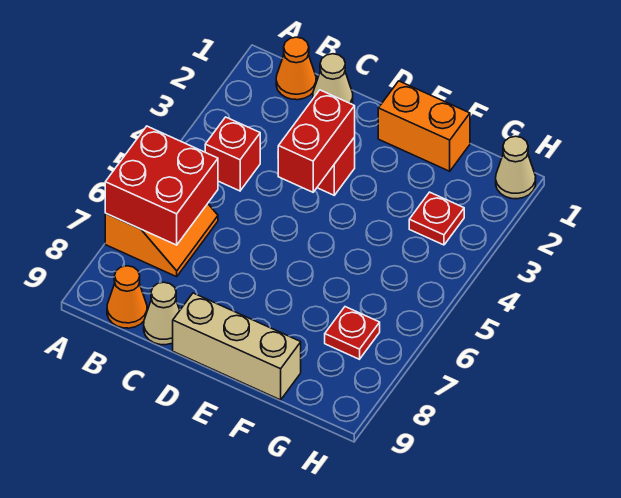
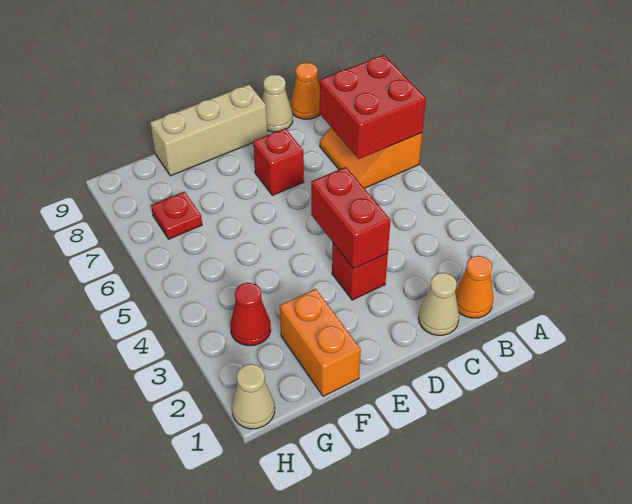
red 1x1 brick [205,117,260,191] -> red 1x1 brick moved to [253,129,304,195]
orange 1x2 brick [378,81,470,171] -> orange 1x2 brick turned to [280,289,361,396]
red 1x1 plate [409,192,464,245] -> red 1x1 cone [230,283,271,346]

